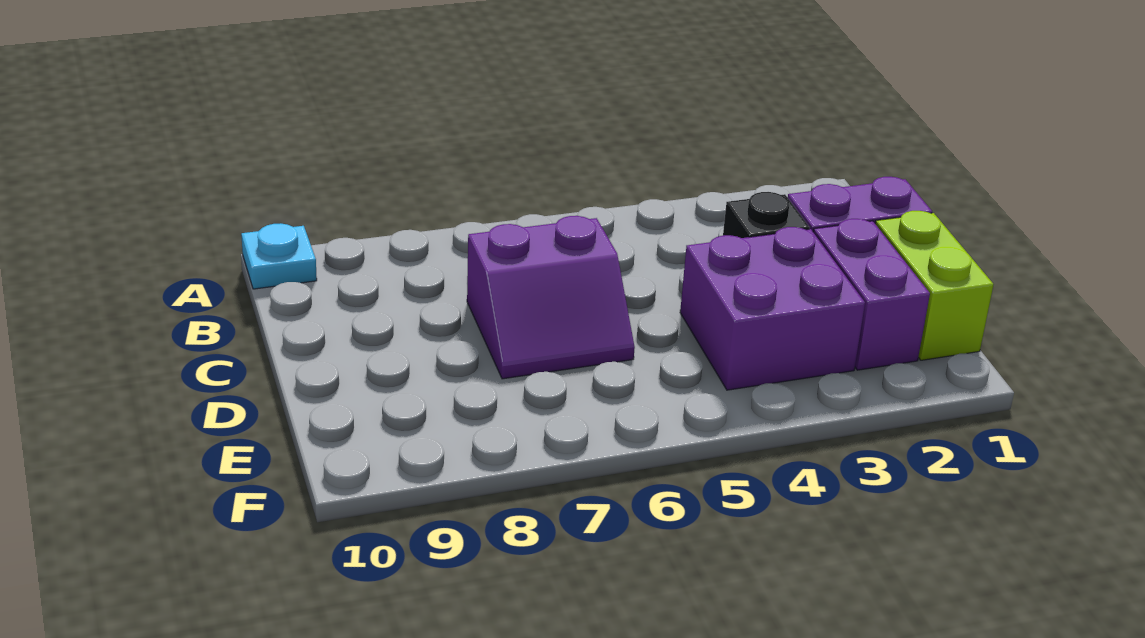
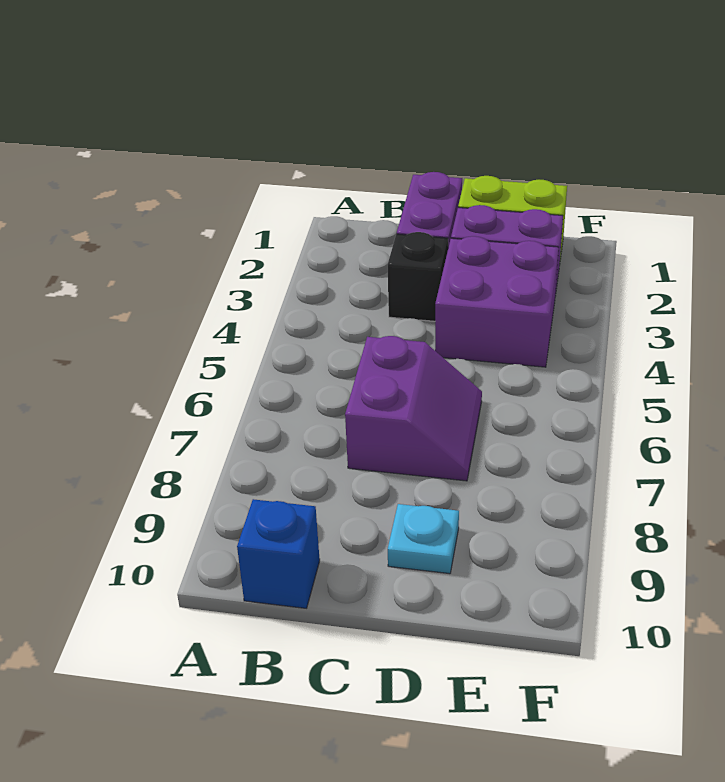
cyan 1x1 plate [241,223,317,289] -> cyan 1x1 plate moved to [388,504,459,574]
none -> blue 1x1 brick [237,499,320,608]

